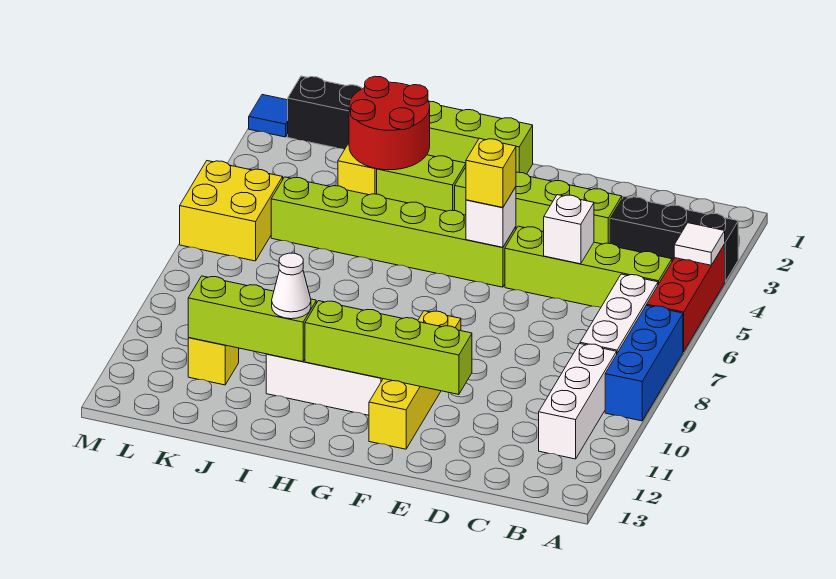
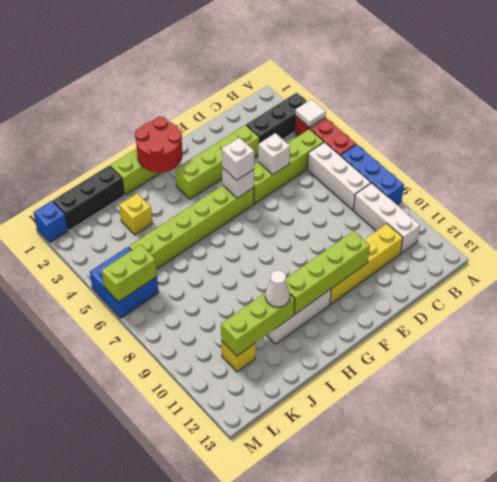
yellow 1x1 brick [466,138,516,208] -> white 1x1 brick [222,137,254,180]
yellow 1x4 brick [369,311,461,449] -> yellow 1x4 brick turned to [330,224,403,304]
lime 1x2 brick [377,155,466,211] -> lime 1x2 brick moved to [102,245,157,302]
red 2x2 round brick [349,76,430,170] -> red 2x2 round brick moved to [135,116,183,173]
yellow 2x2 brick [180,161,283,261] -> blue 2x2 brick [90,247,159,318]
blue 1x1 tile [249,95,288,137] -> blue 1x1 brick [34,201,68,242]

